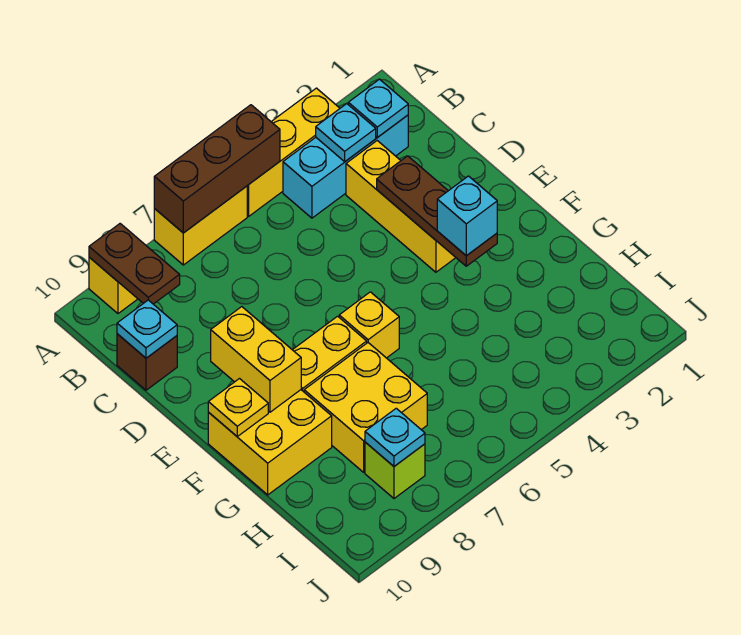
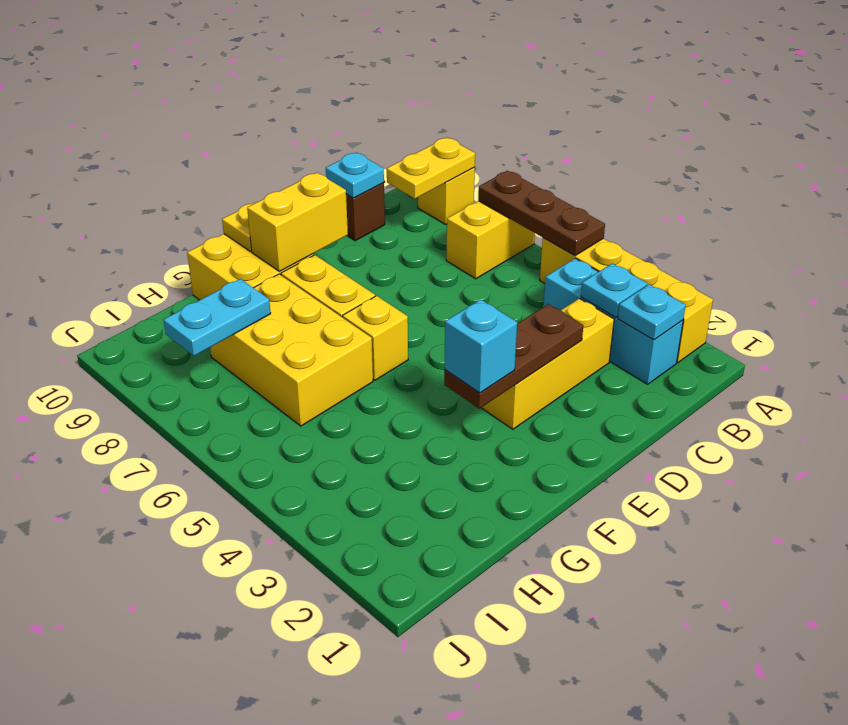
yellow 1x3 brick [247,88,340,216] -> yellow 1x4 brick [540,238,713,363]
brown 1x3 brick [154,105,280,233] -> brown 1x3 plate [478,171,605,256]
yellow 1x2 brick [154,186,247,265] -> yellow 1x2 brick turned to [446,201,535,279]
brown 1x2 plate [89,224,180,304] -> yellow 1x2 plate [387,138,475,199]
yellow 2x2 brick [304,343,427,472] -> yellow 2x3 brick [210,274,373,426]
lime 1x1 brick [365,442,425,498] -> none
cyan 1x1 plate [365,408,425,466] -> cyan 1x2 plate [164,279,271,356]

